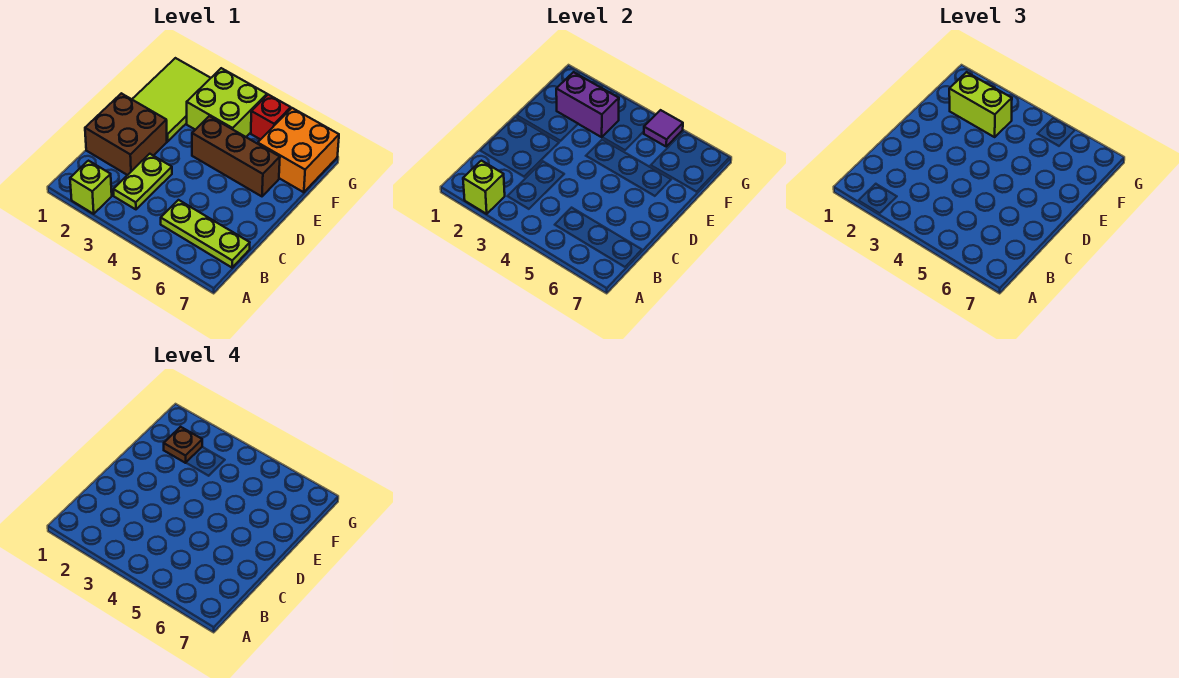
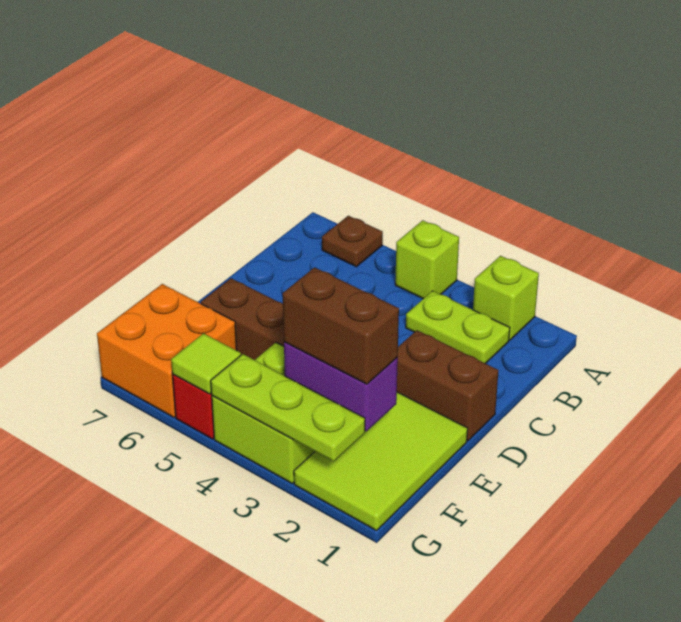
lime 1x1 brick [463,161,505,214] -> lime 1x1 brick moved to [395,220,459,299]
lime 1x2 plate [113,154,172,209] -> lime 1x2 plate turned to [406,291,510,364]
lime 1x3 plate [161,200,250,268] -> lime 1x3 plate moved to [211,354,365,461]
brown 2x2 brick [85,93,167,175] -> brown 1x2 brick [397,330,499,441]
lime 1x2 brick [949,72,1012,137] -> brown 1x2 brick [283,267,399,384]
brown 1x1 plate [164,427,202,463] -> brown 1x1 plate moved to [322,216,383,267]
purple 1x1 tile [644,110,683,146] -> lime 1x1 tile [171,333,241,394]

